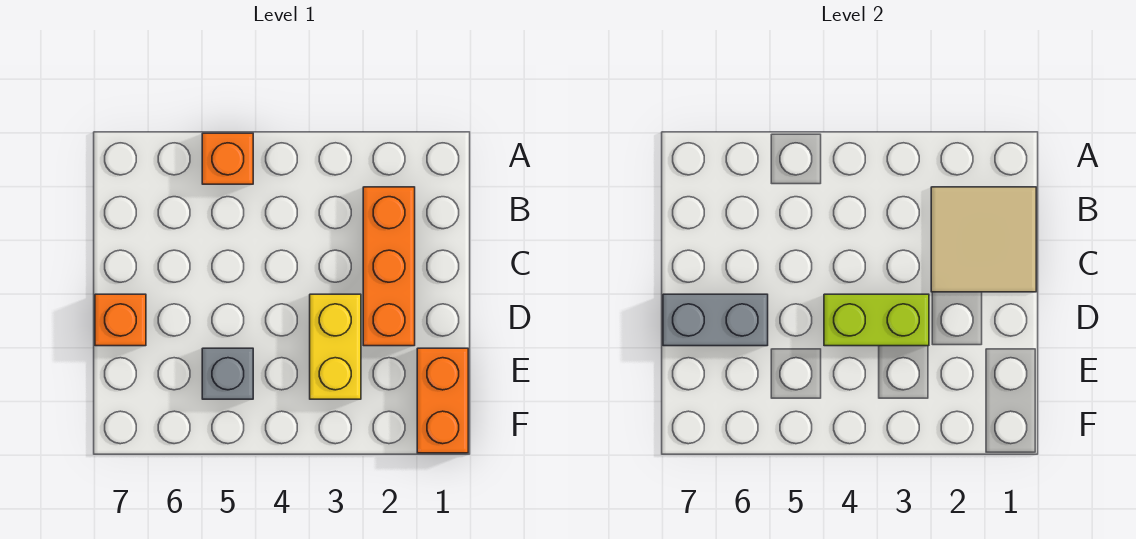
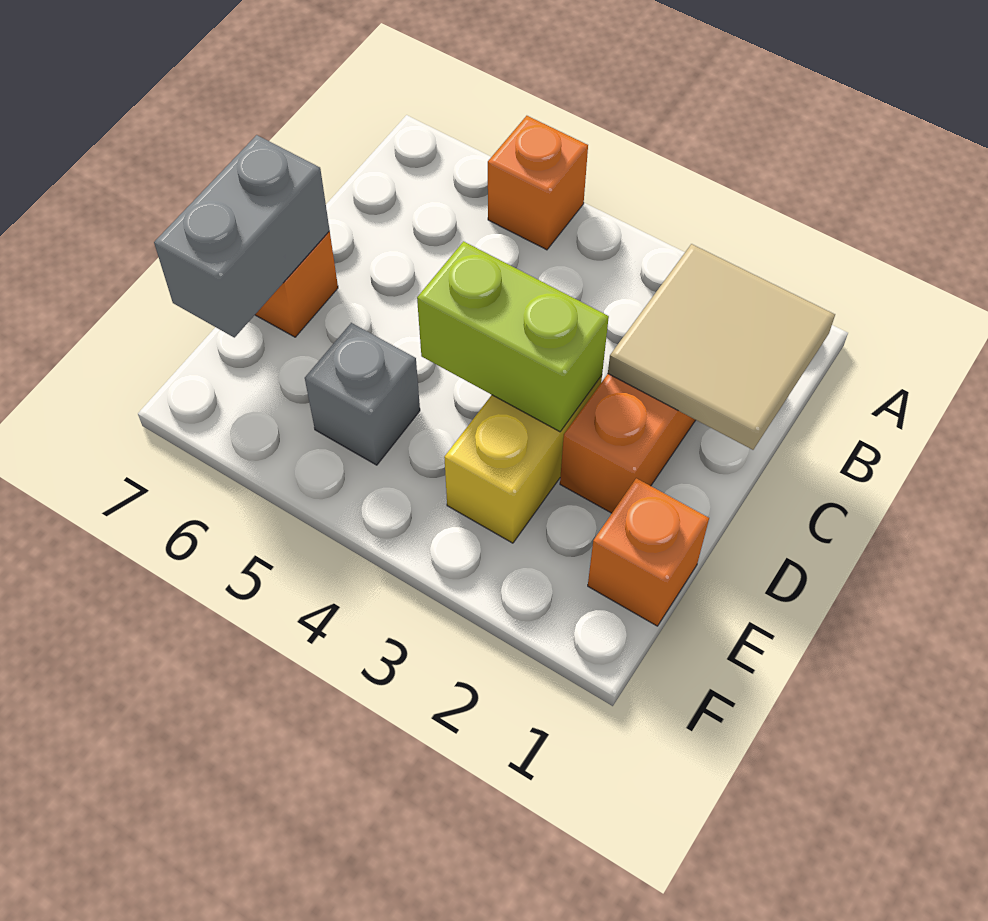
grey 1x2 brick [663,294,768,346] -> grey 1x2 brick turned to [154,135,330,337]
orange 1x2 brick [417,348,468,453] -> orange 1x1 brick [588,478,709,626]

